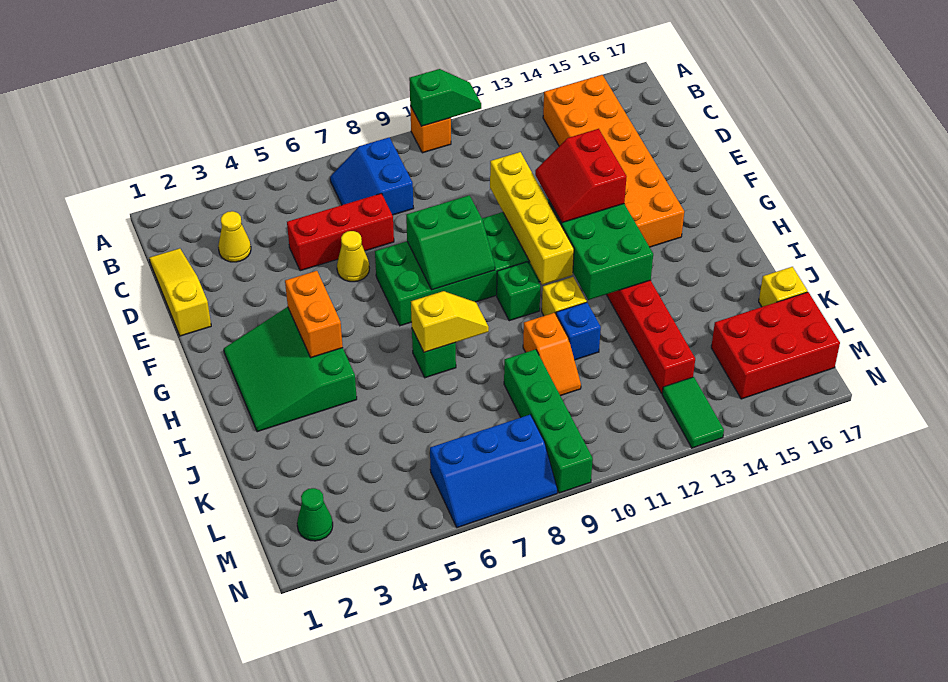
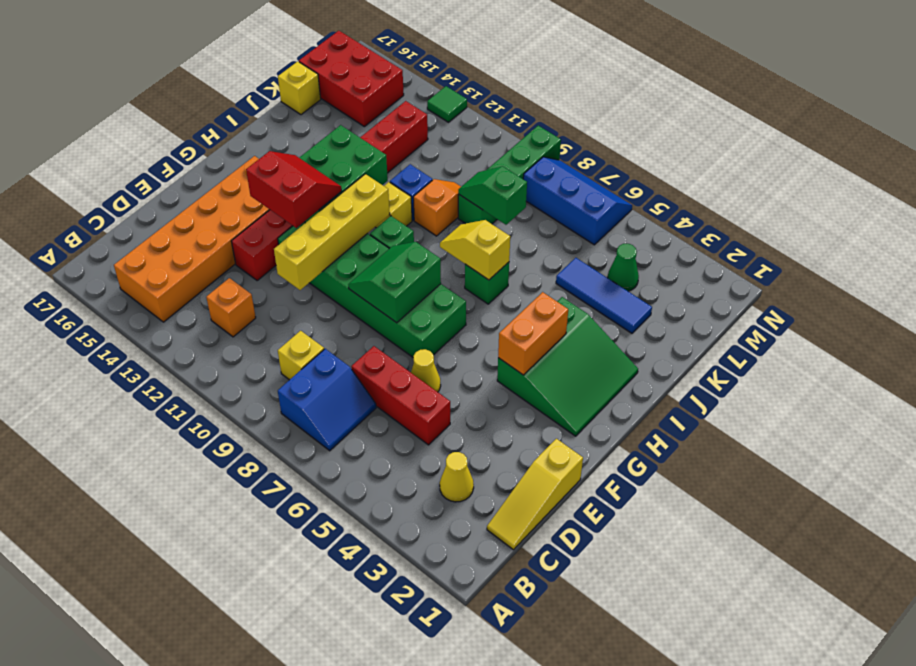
orange 1x1 brick [410,106,451,153] -> orange 1x1 brick moved to [206,278,256,337]
green 1x2 slope [409,69,481,126] -> green 1x2 slope moved to [458,166,527,225]
none -> yellow 1x1 brick [278,331,324,380]
green 2x2 slope [406,195,495,290] -> green 2x2 slope turned to [348,242,441,323]
red 2x2 slope [535,129,627,223] -> red 2x2 slope turned to [246,151,342,228]
none -> blue 1x3 tile [556,258,652,333]
green 1x1 cone [297,488,333,541] -> green 1x1 cone moved to [608,244,639,291]
green 1x2 tile [662,377,724,448] -> green 1x1 tile [427,86,467,122]

